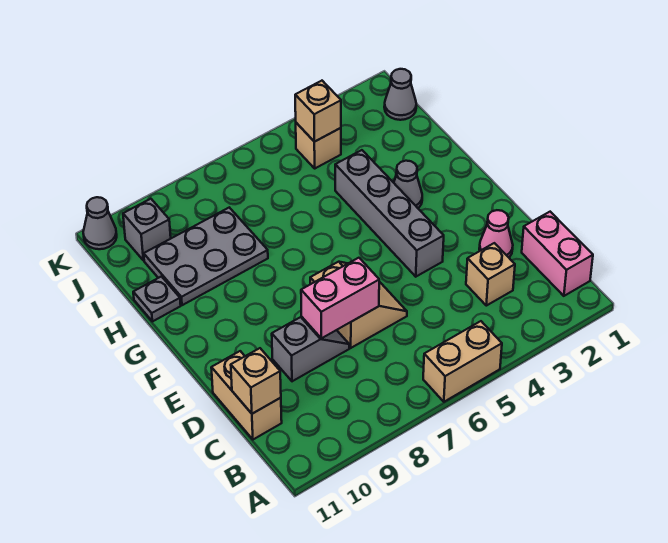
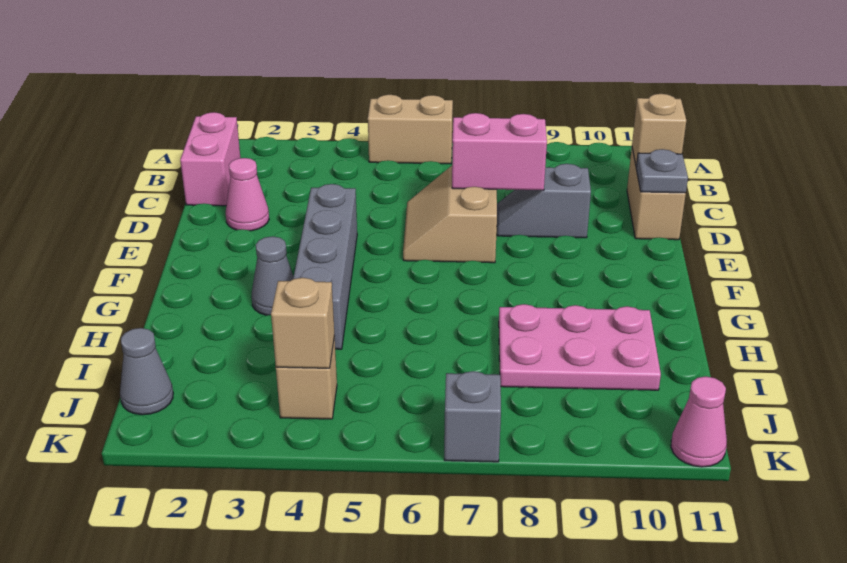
tan 1x1 brick [466,243,515,306] -> none
grey 2x3 plate [144,208,268,305] -> pink 2x3 plate [499,304,661,390]
grey 1x1 plate [133,276,181,321] -> grey 1x1 plate moved to [636,149,688,193]
grey 1x1 brick [123,199,171,261] -> grey 1x1 brick moved to [444,371,501,462]
grey 1x1 cone [83,197,117,249] -> pink 1x1 cone [671,376,727,467]

